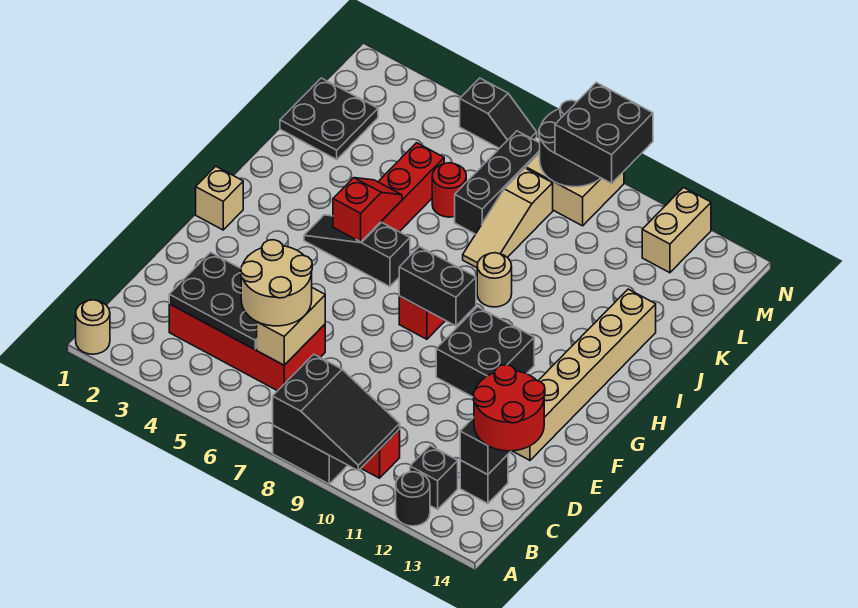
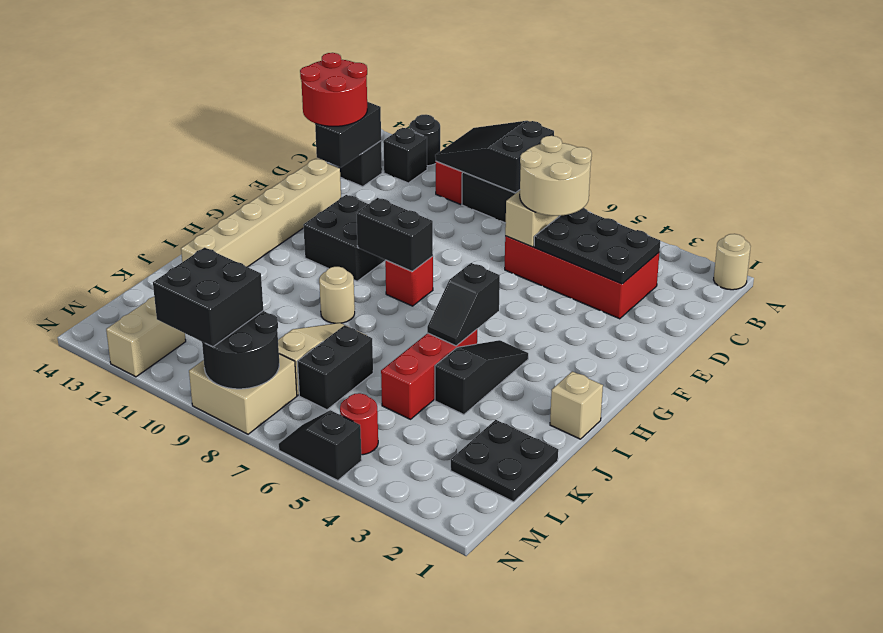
tan 1x1 brick [196,166,243,230] -> tan 1x1 brick moved to [550,371,603,439]
black 1x3 slope [304,215,410,287] -> black 1x3 slope turned to [435,340,528,415]
red 1x2 slope [333,178,402,242] -> black 1x2 slope [427,263,500,346]
red 1x1 round brick [432,163,466,217] -> red 1x1 round brick moved to [340,393,378,455]
black 1x3 brick [455,131,540,234] -> black 1x2 brick [297,325,373,410]

